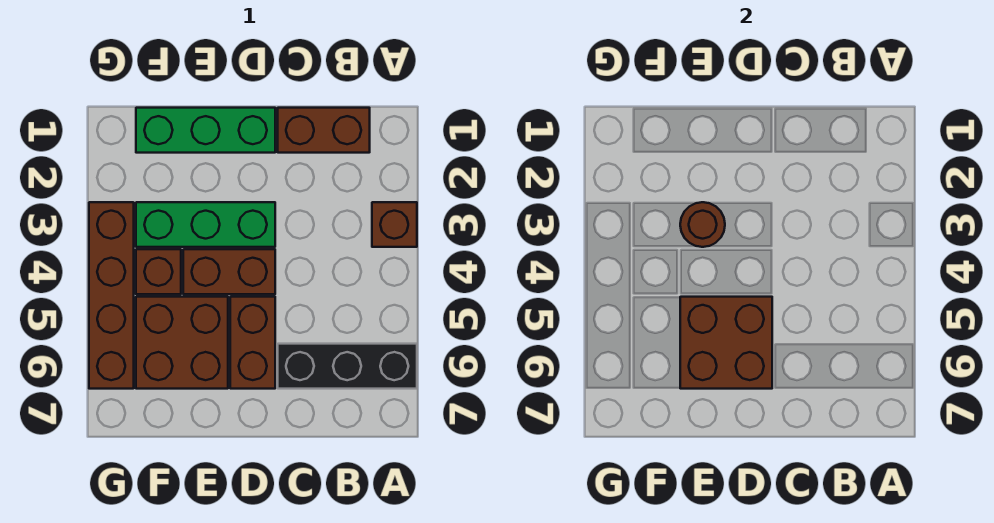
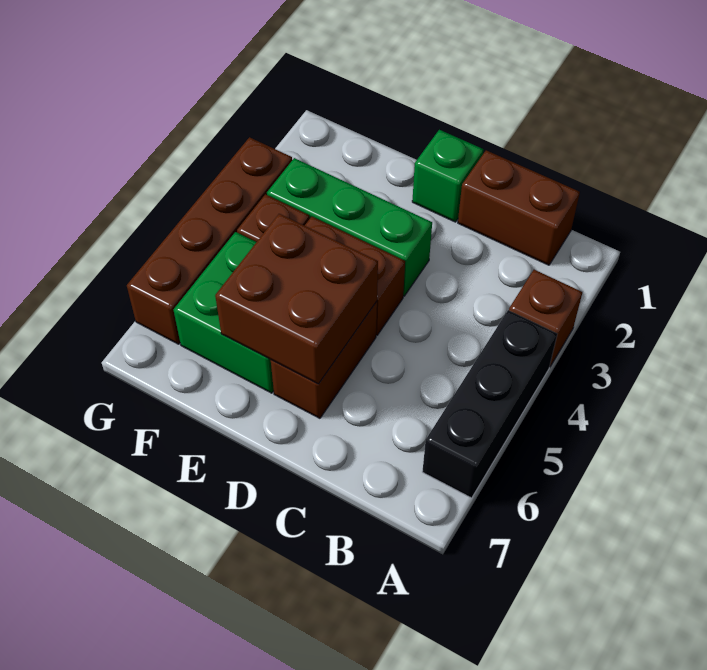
black 1x3 brick [278,344,417,389] -> black 1x3 brick turned to [422,310,557,498]
green 1x3 brick [136,108,275,153] -> green 1x1 brick [412,130,484,222]
brown 1x1 round brick [680,202,725,247] -> none
brown 2x2 brick [136,297,228,389] -> green 2x2 brick [174,232,274,393]

